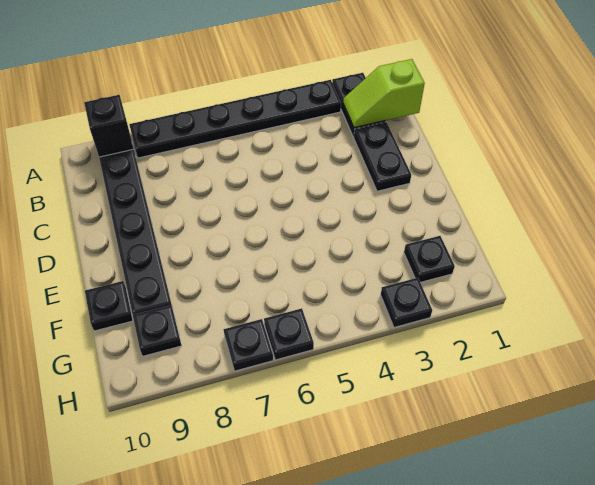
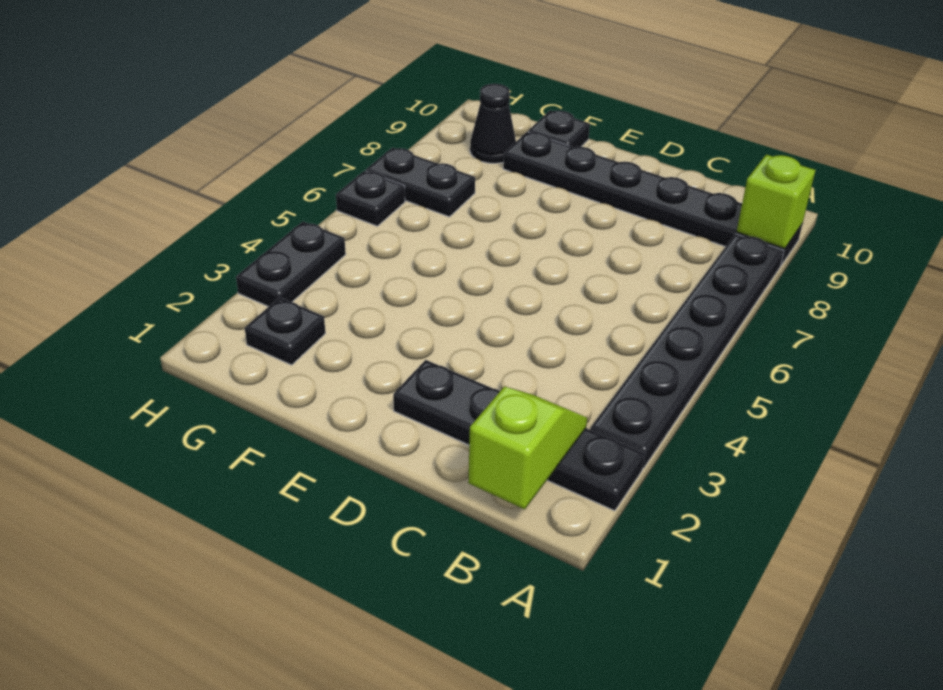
black 1x1 brick [84,95,133,157] -> lime 1x1 brick [737,154,815,249]
black 1x1 plate [133,305,182,356] -> black 1x1 cone [470,84,516,163]
black 1x1 plate [381,278,432,328] -> black 1x2 plate [236,222,346,307]
black 1x1 plate [223,319,273,371] -> black 1x2 plate [366,148,475,217]

